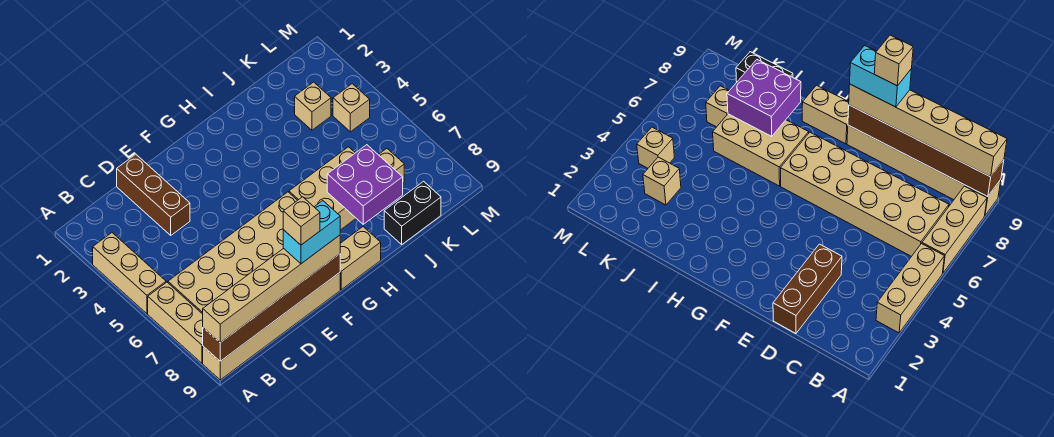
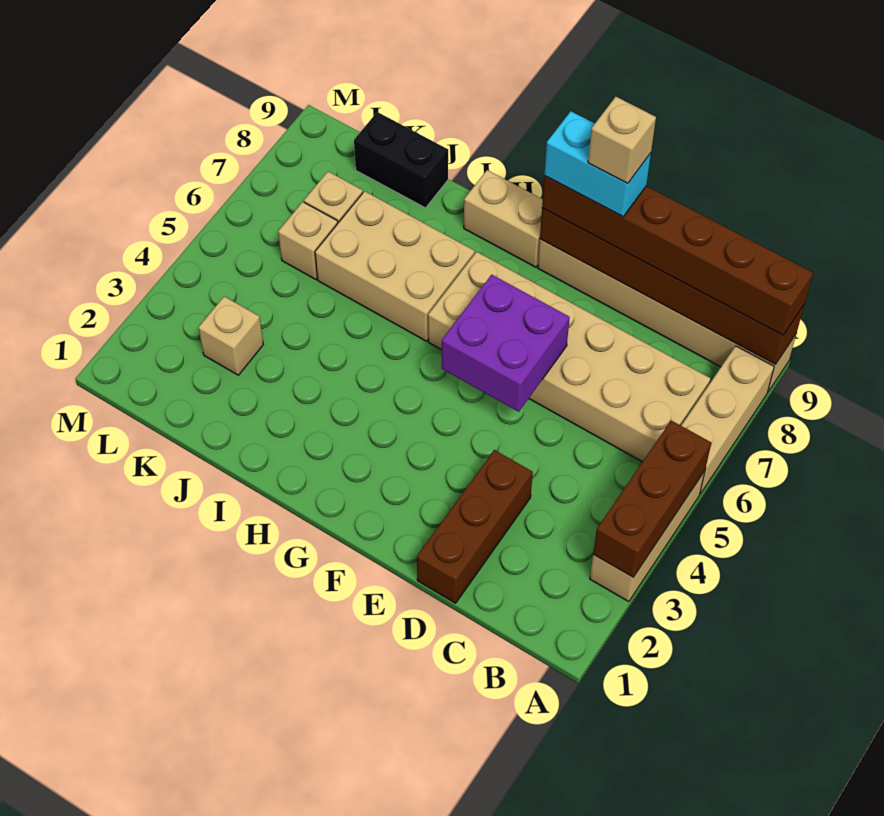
none -> brown 1x3 brick [593,421,711,577]
tan 1x6 brick [203,235,340,343] -> brown 1x6 brick [542,176,813,335]
purple 2x2 brick [327,145,403,224] -> purple 2x2 brick moved to [442,275,570,412]
tan 1x1 brick [333,84,370,132] -> tan 1x1 brick moved to [278,202,338,279]

